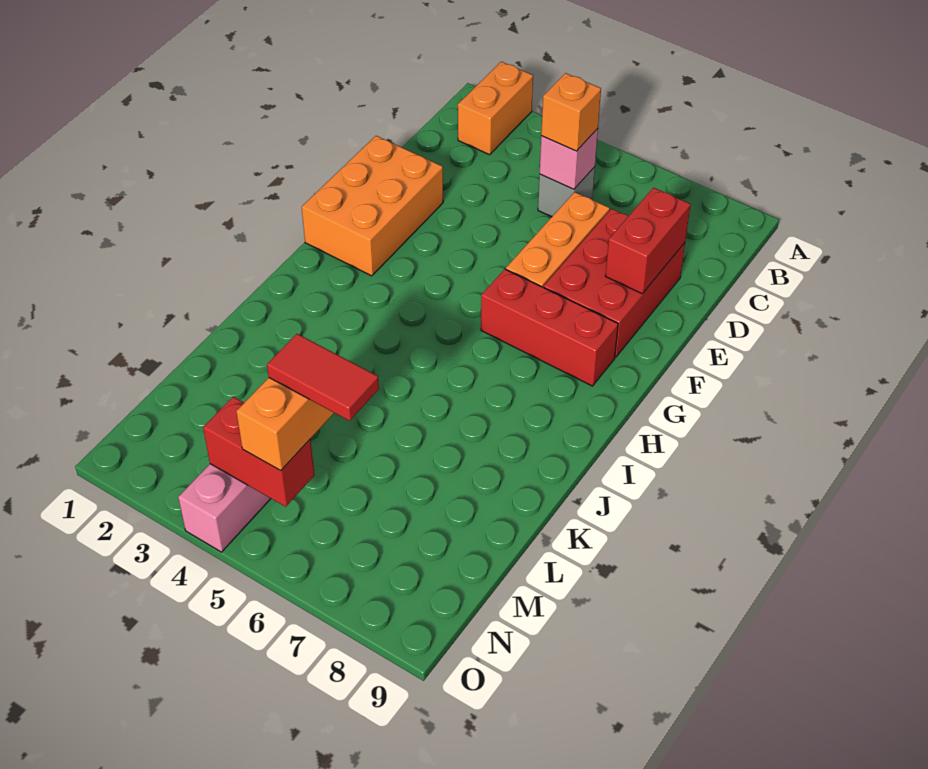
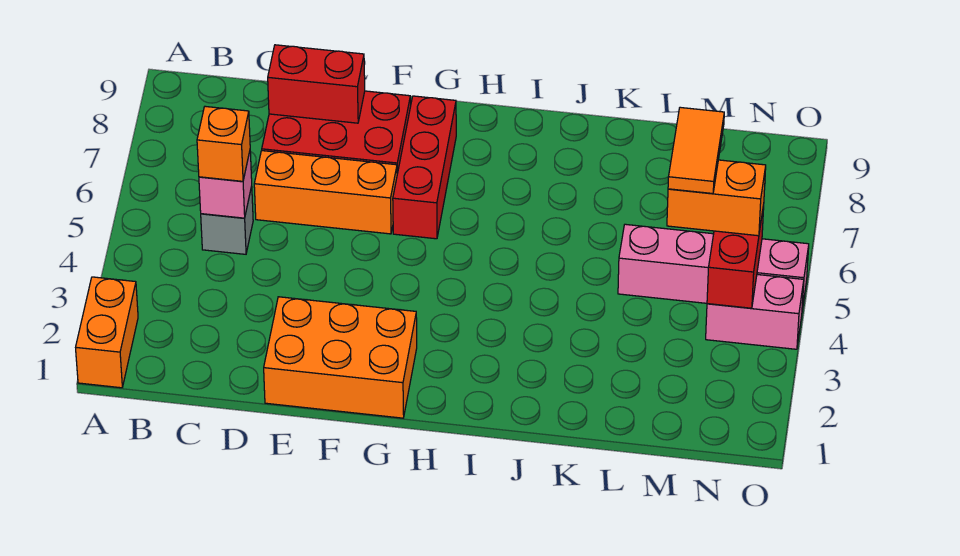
orange 1x2 brick [458,62,533,155] -> orange 1x2 brick turned to [76,277,138,388]
none -> pink 1x4 brick [618,224,809,309]
red 1x2 tile [267,334,379,421] -> orange 1x2 tile [668,107,724,194]

